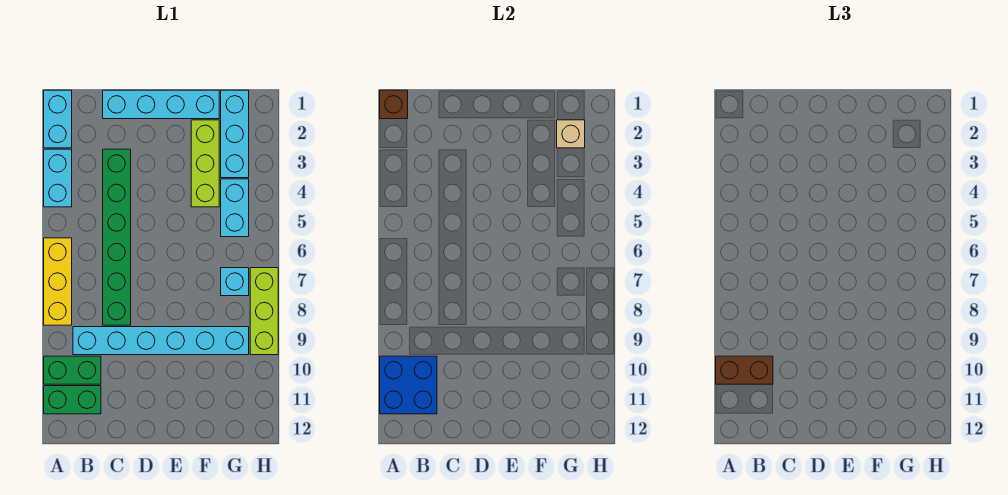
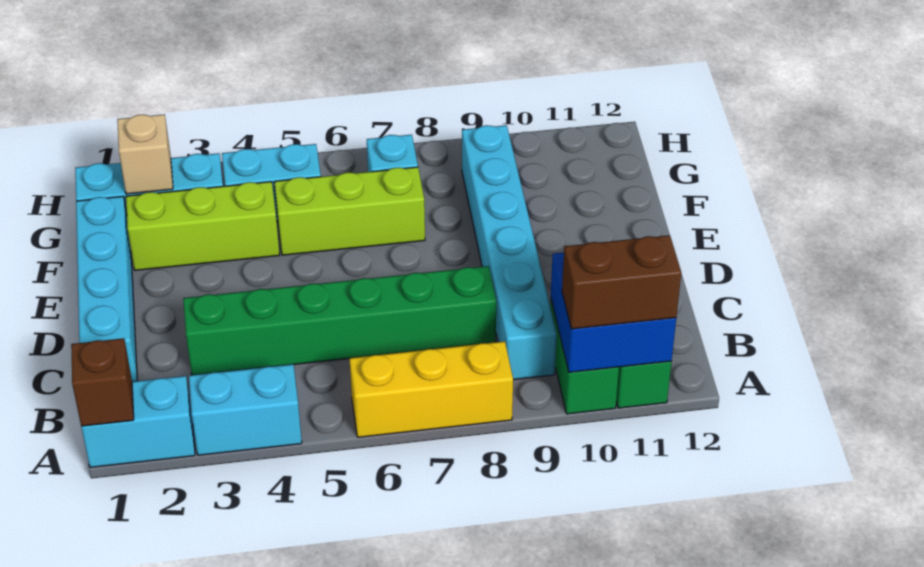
brown 1x2 brick [716,356,773,384] -> brown 1x2 brick turned to [562,235,681,329]
lime 1x3 brick [250,268,278,355] -> lime 1x3 brick moved to [274,167,425,255]

